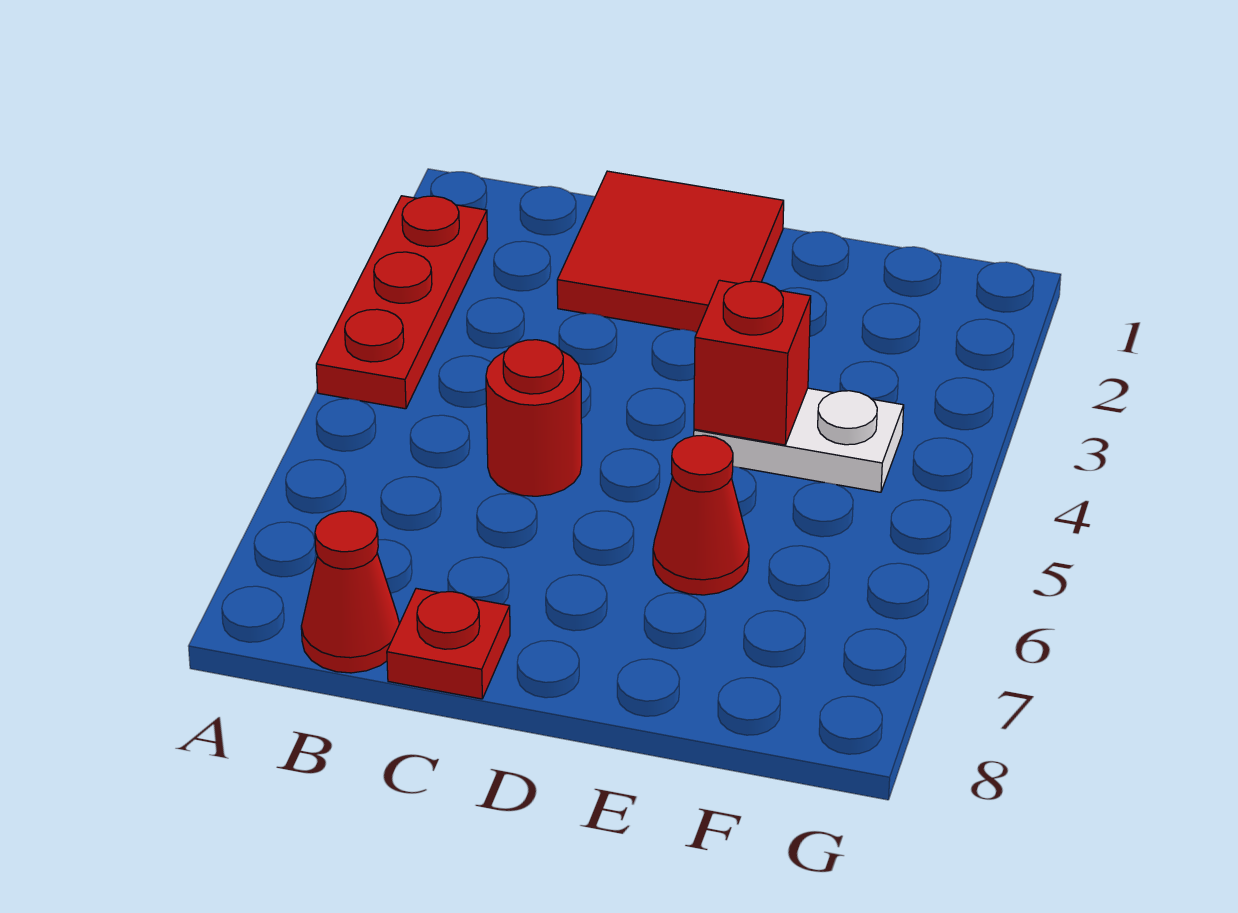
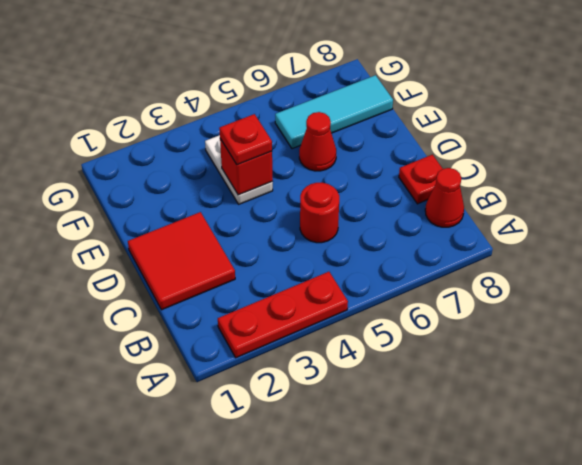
none -> red 1x1 plate [219,114,272,165]
none -> cyan 1x3 tile [275,75,393,149]

